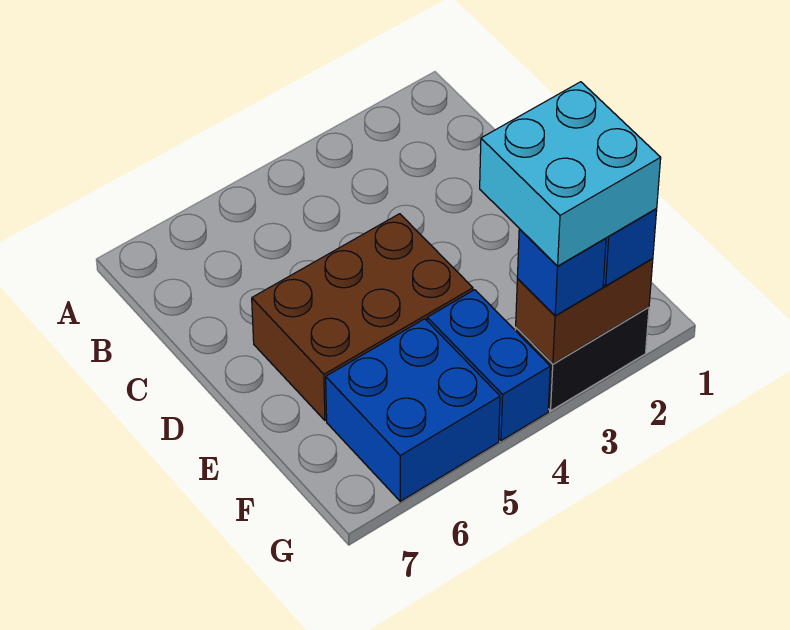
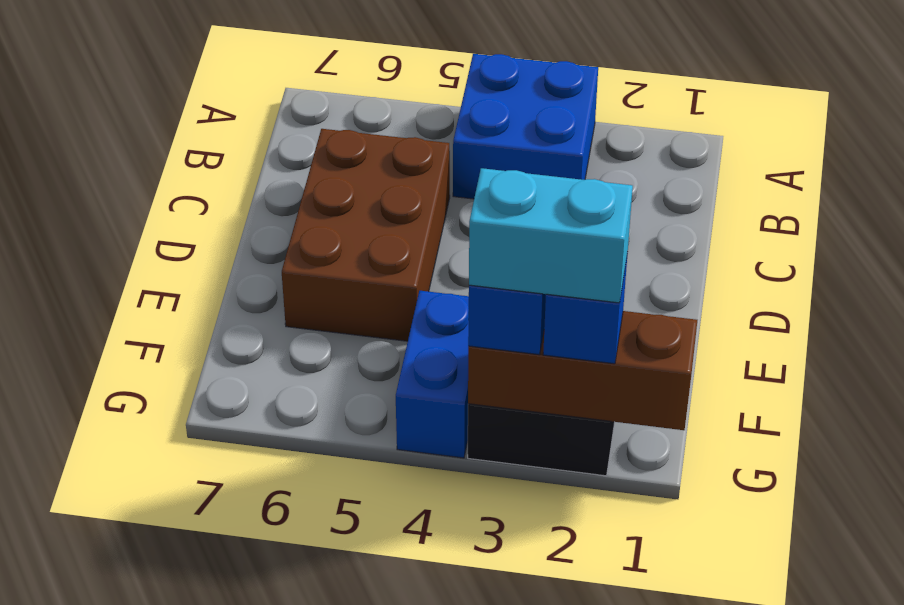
brown 2x3 brick [252,214,473,420] -> brown 2x3 brick turned to [282,129,450,341]
cyan 2x2 brick [480,82,661,266] -> cyan 1x2 brick [469,168,633,303]
blue 2x2 brick [326,319,500,501] -> blue 2x2 brick moved to [453,54,598,199]
brown 1x2 brick [516,259,653,364] -> brown 1x3 brick [468,311,697,430]

